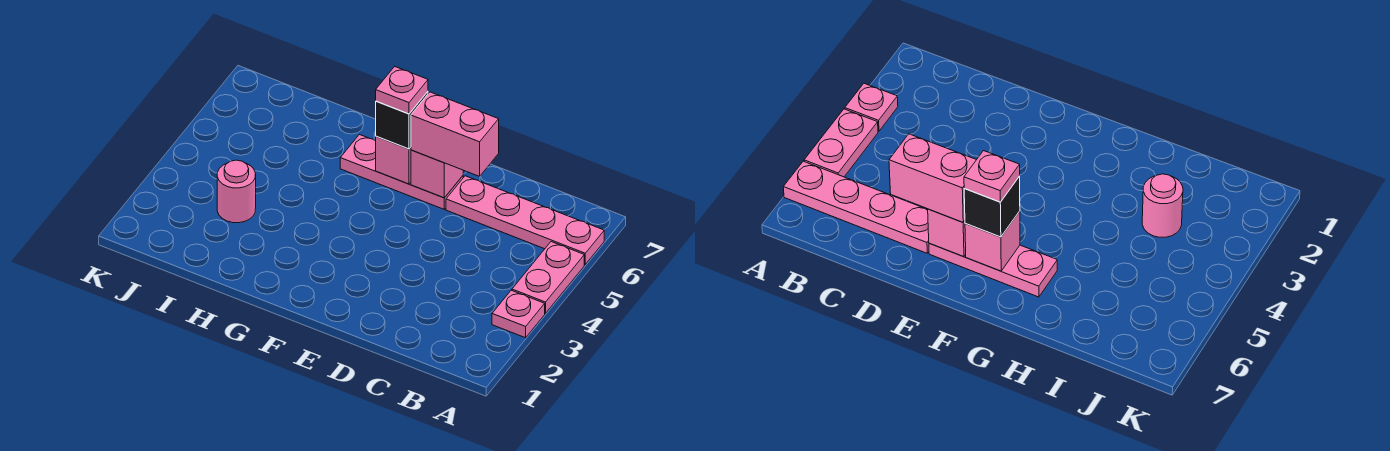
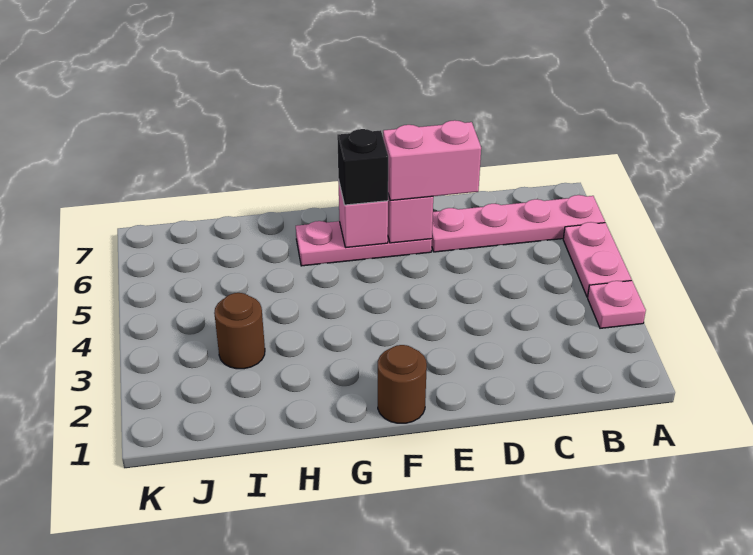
none -> brown 1x1 round brick [378,345,427,423]
pink 1x1 plate [376,67,428,114] -> none
pink 1x1 round brick [217,160,256,223] -> brown 1x1 round brick [214,293,265,369]

